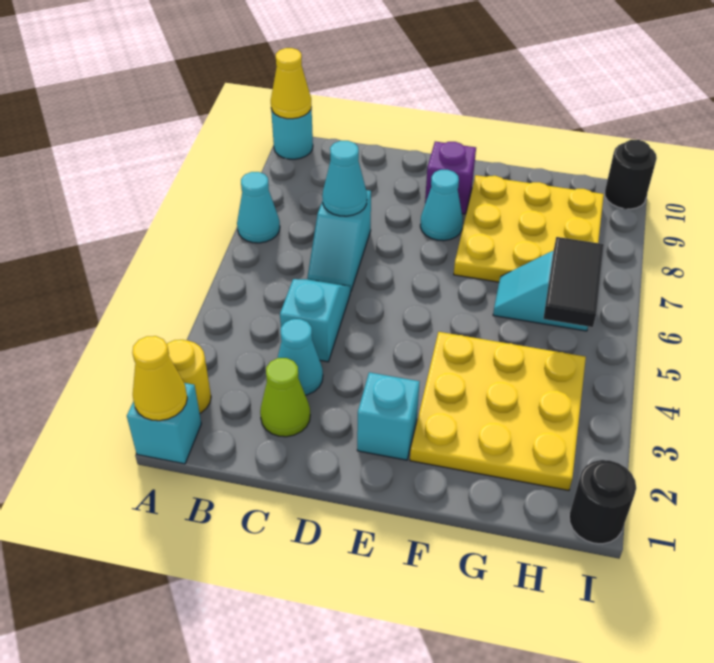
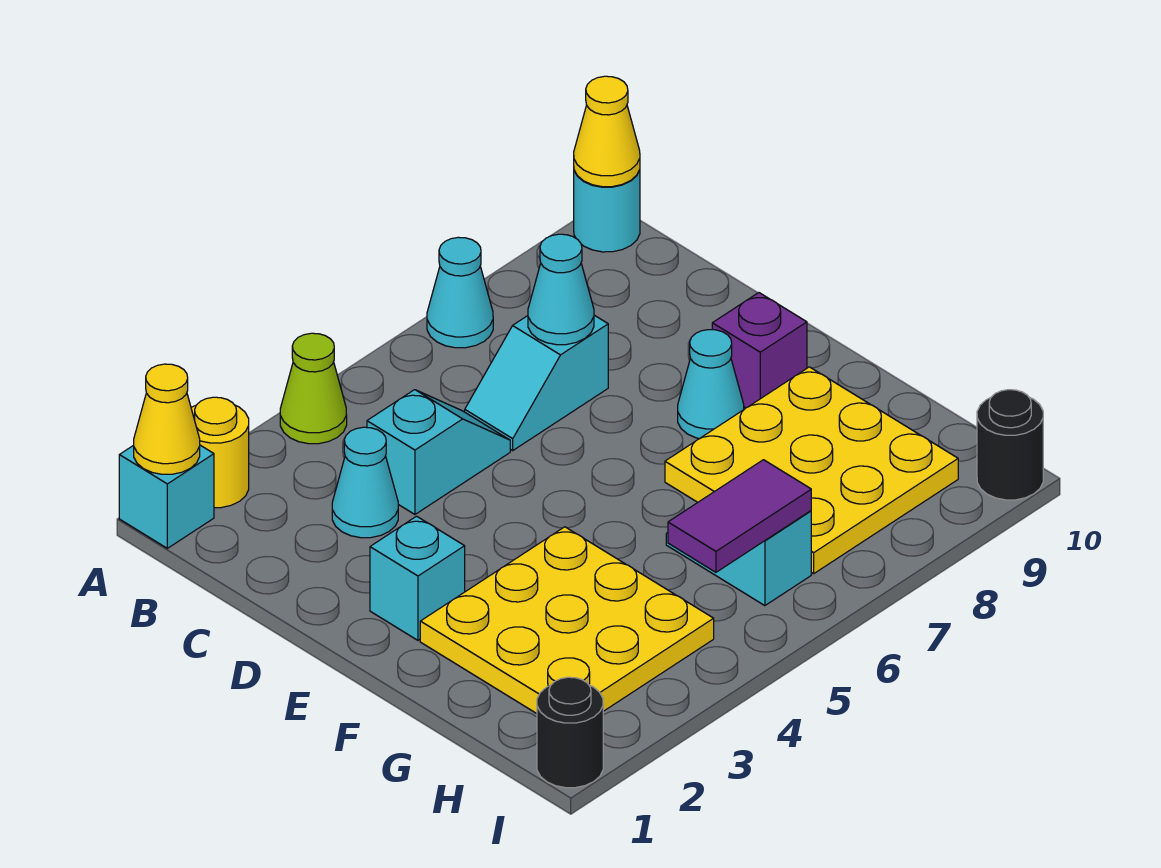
lime 1x1 cone [260,358,310,437] -> lime 1x1 cone moved to [280,333,347,444]
black 1x2 tile [543,237,604,327] -> purple 1x2 tile [668,460,811,572]

